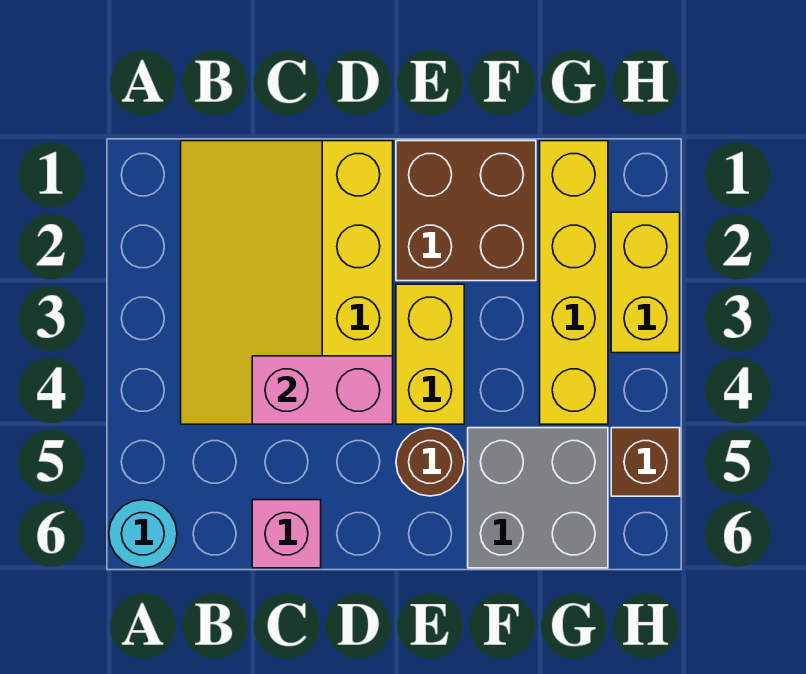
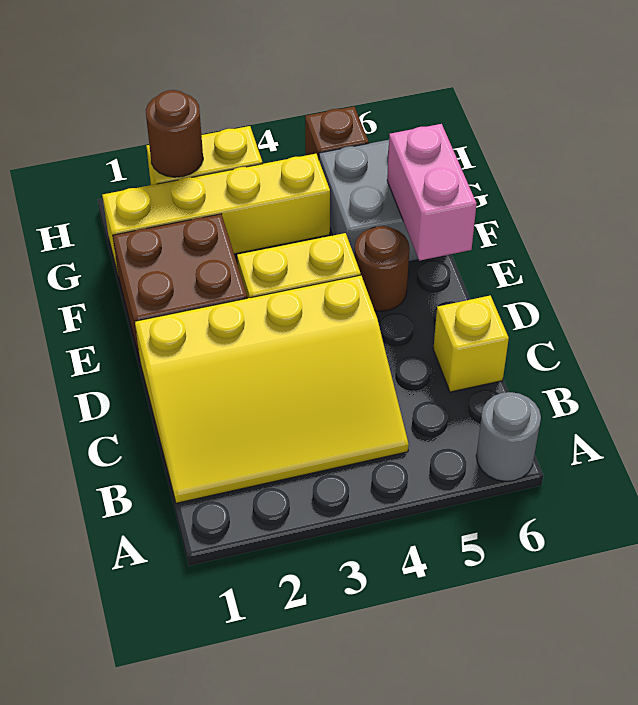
cyan 1x1 round brick [109,500,177,568] -> grey 1x1 round brick [476,392,541,481]
pink 1x2 brick [252,356,393,424] -> pink 1x2 brick moved to [387,124,477,261]
pink 1x1 brick [252,500,321,568] -> yellow 1x1 brick [433,296,509,392]
none -> brown 1x1 round brick [146,90,203,177]

